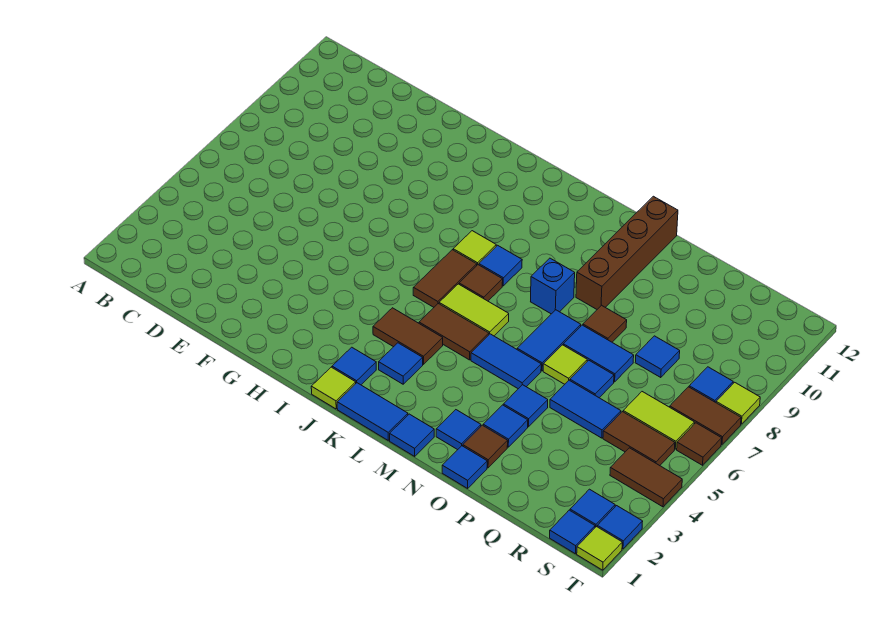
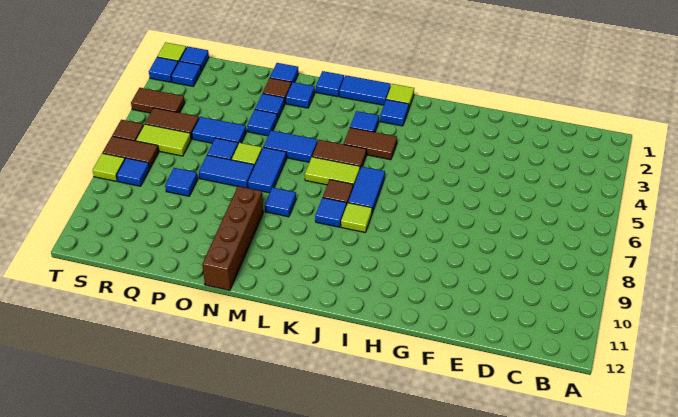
brown 1x2 tile [413,250,477,307] -> blue 1x2 tile [348,167,385,213]
blue 1x1 brick [531,258,575,314] -> blue 1x1 tile [265,188,296,217]
brown 1x1 tile [583,305,627,342] -> none

